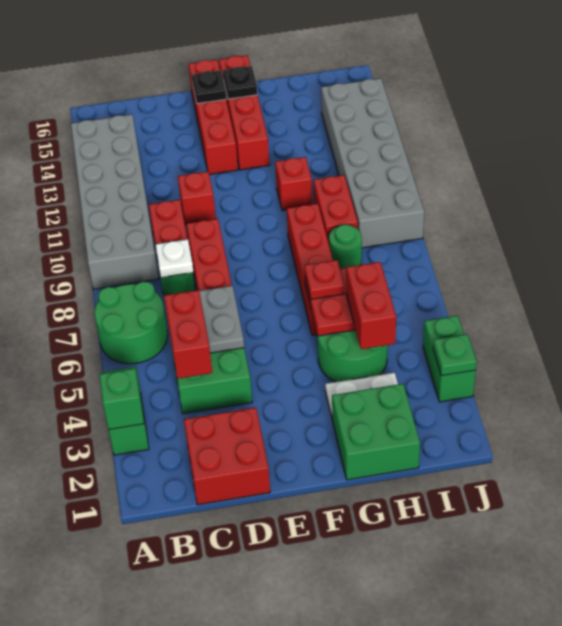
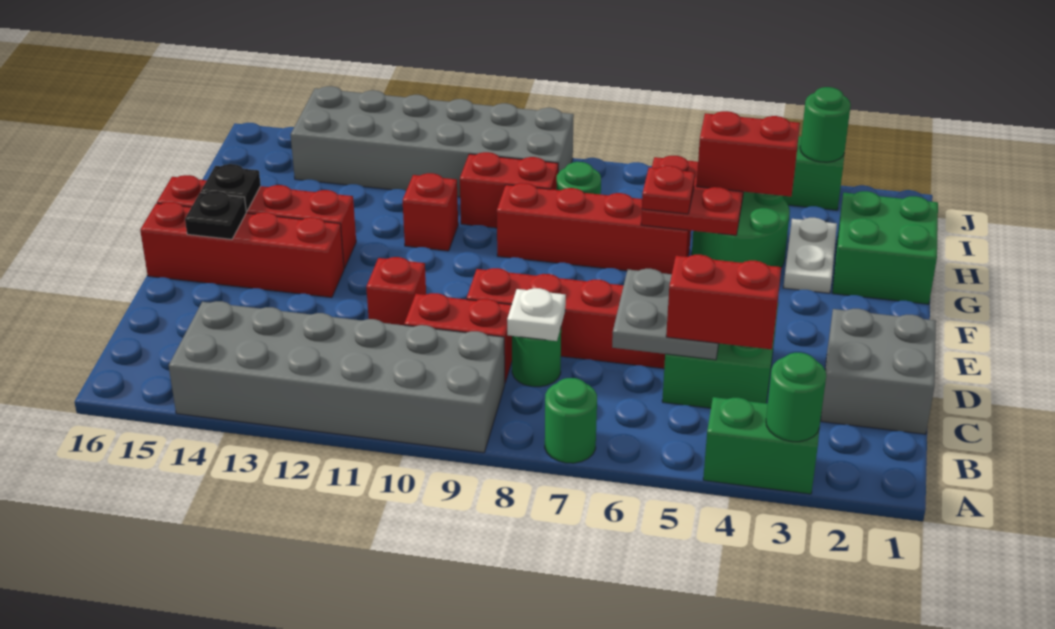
green 1x1 brick [99,369,144,430] -> green 1x1 round brick [766,353,826,442]
green 2x2 round brick [94,282,168,364] -> green 1x1 round brick [545,378,597,463]
red 2x2 brick [184,408,270,505] -> grey 2x2 brick [821,309,936,434]
green 1x1 plate [433,334,477,376] -> green 1x1 round brick [800,87,851,162]

